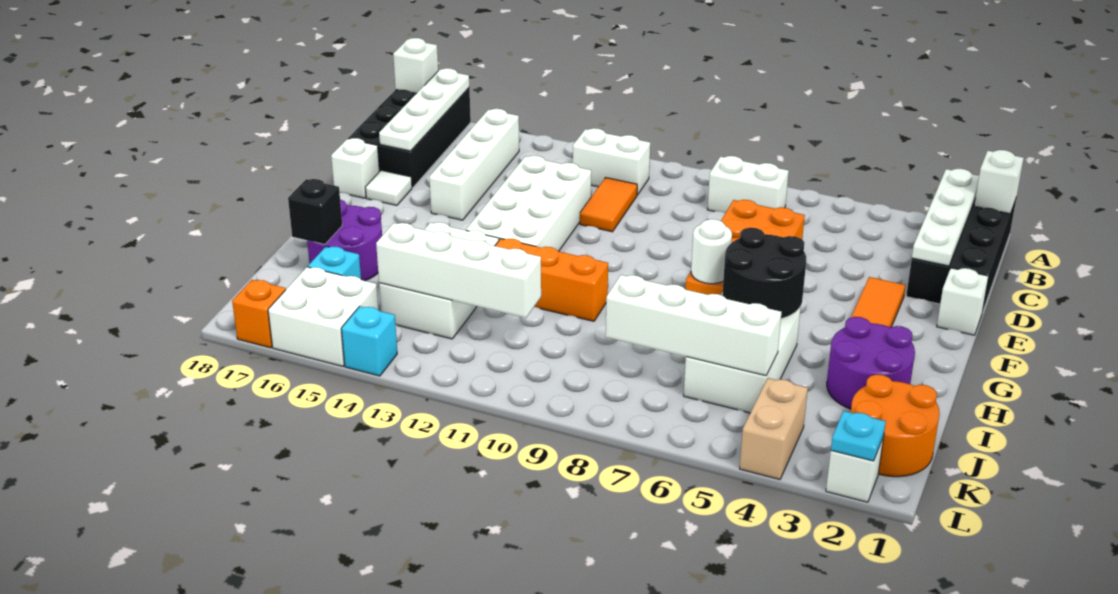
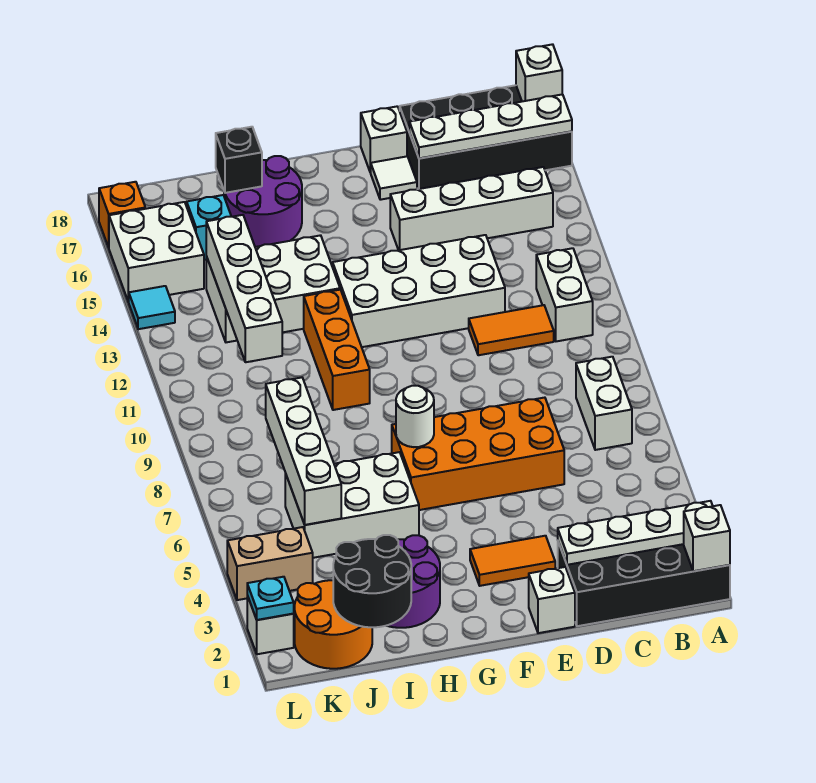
black 2x2 round brick [722,228,806,318] -> black 2x2 round brick moved to [333,535,411,627]
cyan 1x1 brick [341,306,397,376] -> cyan 1x1 tile [129,286,175,329]

